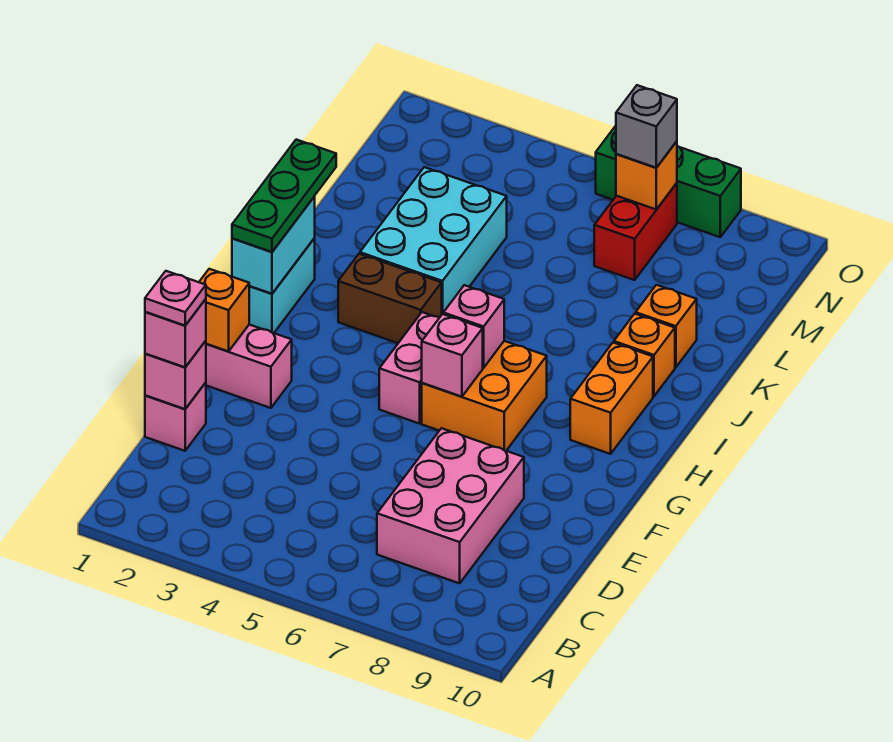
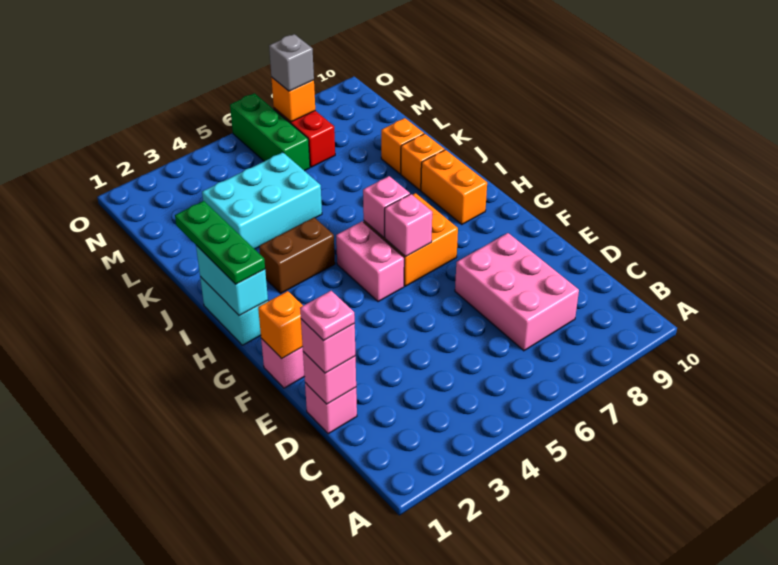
cyan 2x3 brick [360,167,507,314] -> cyan 2x3 brick turned to [202,153,322,249]
green 1x3 brick [596,126,741,237] -> green 1x3 brick turned to [230,93,310,171]

